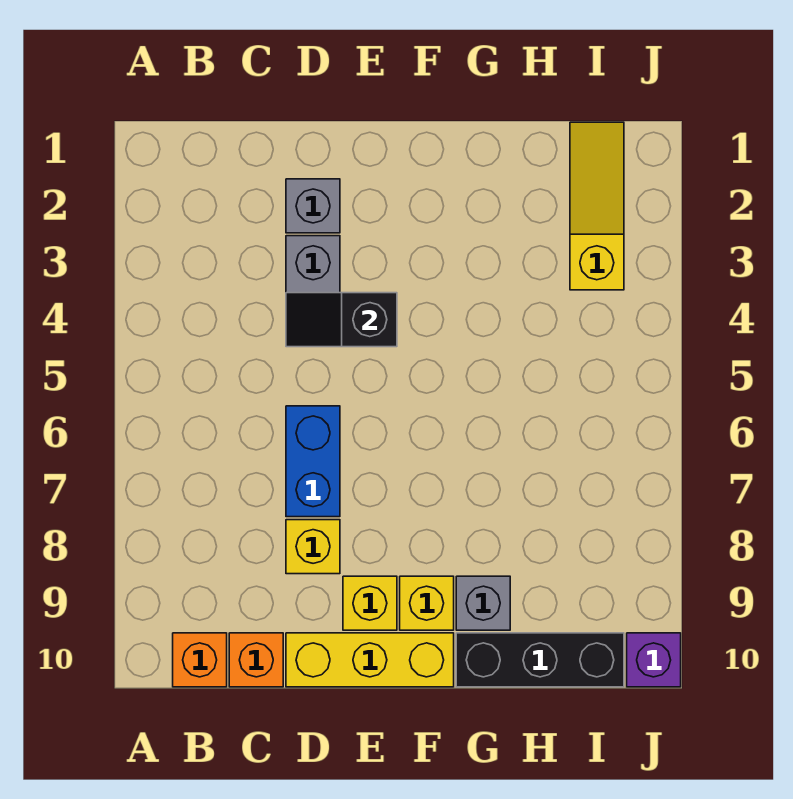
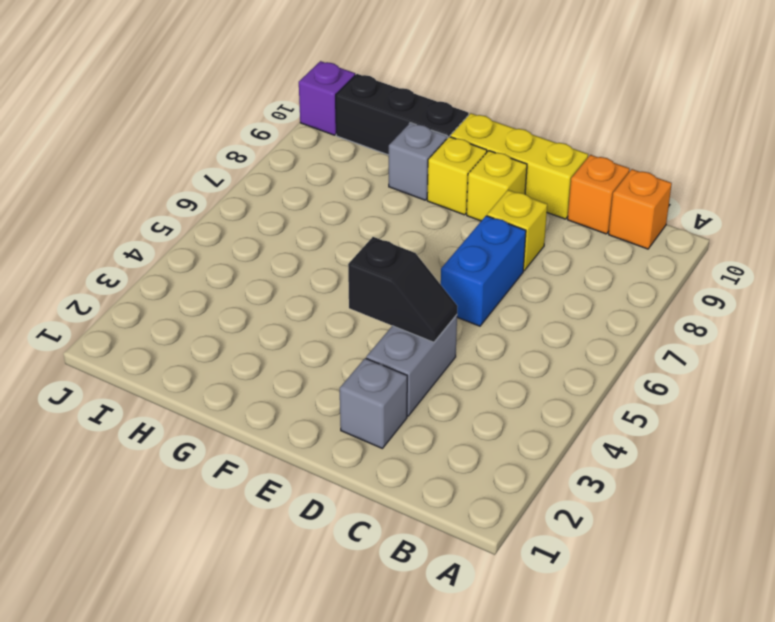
yellow 1x3 slope [570,122,624,290] -> none

